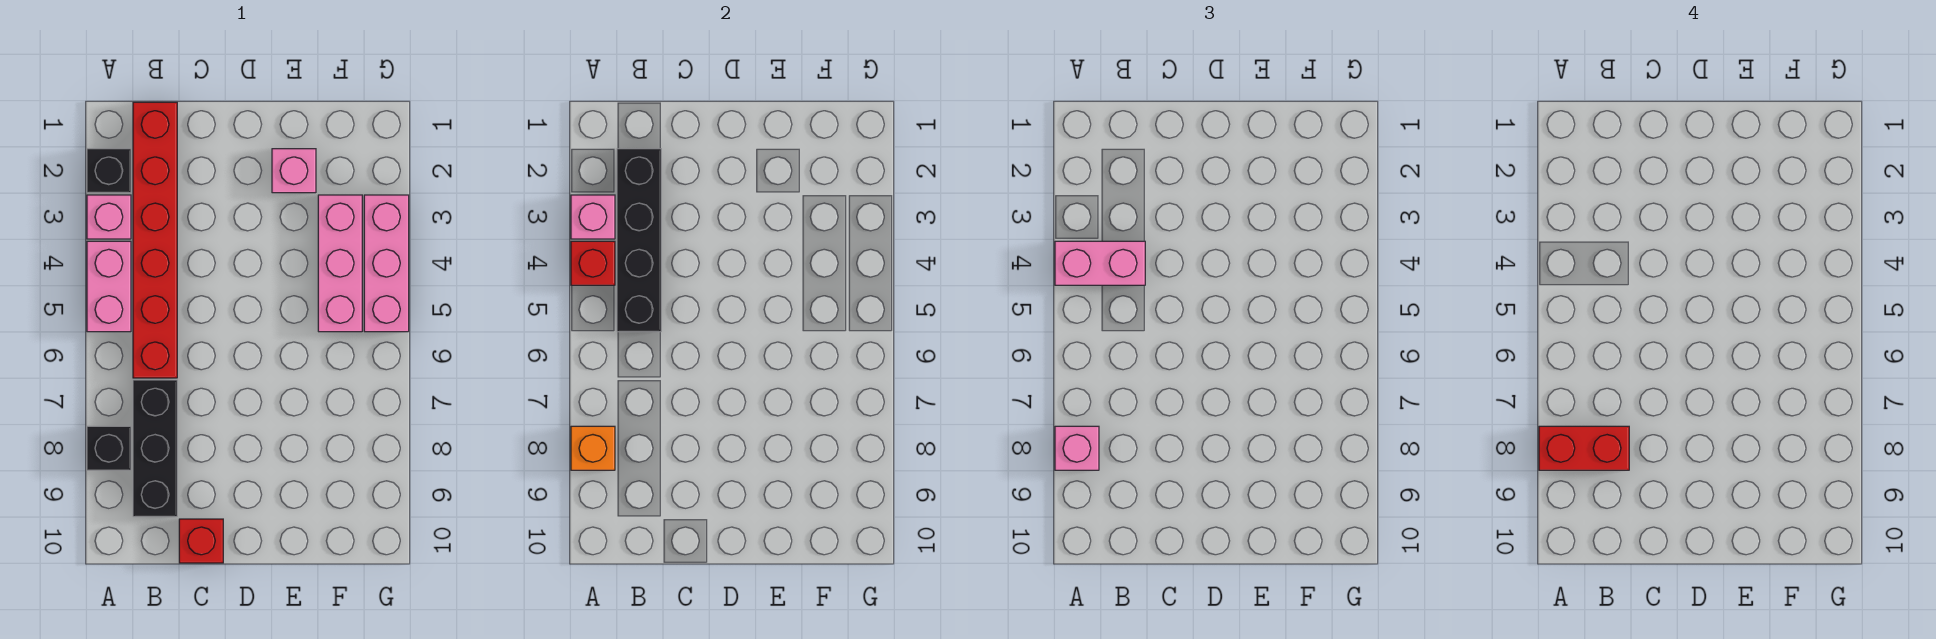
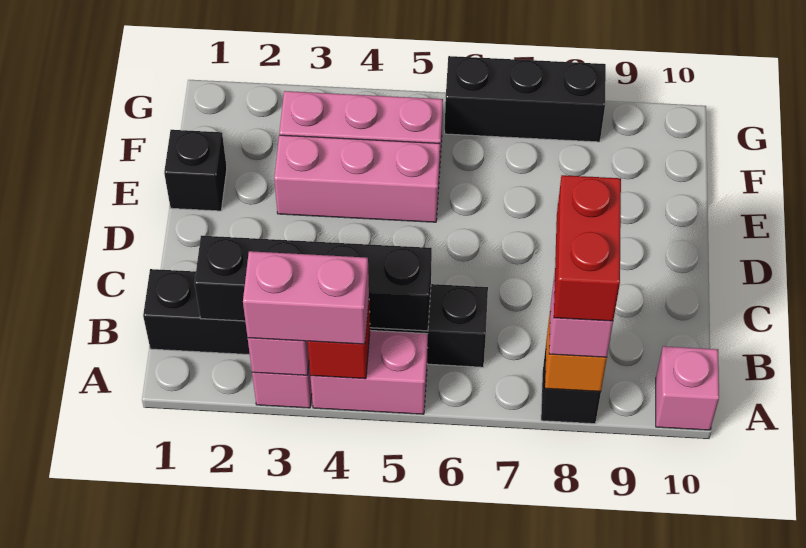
black 1x1 brick [87,149,131,193] -> black 1x1 brick moved to [164,130,227,211]
pink 1x2 brick [1055,241,1145,285] -> pink 1x2 brick turned to [243,251,369,344]
red 1x6 brick [133,102,177,378] -> black 1x6 brick [143,269,488,367]
black 1x3 brick [133,380,177,517] -> black 1x3 brick moved to [445,56,606,142]
red 1x1 brick [179,519,223,563] -> none
pink 1x1 brick [272,149,316,193] -> pink 1x1 brick moved to [656,346,719,430]
pink 1x3 brick [364,195,409,332] -> pink 1x3 brick moved to [274,135,440,222]

